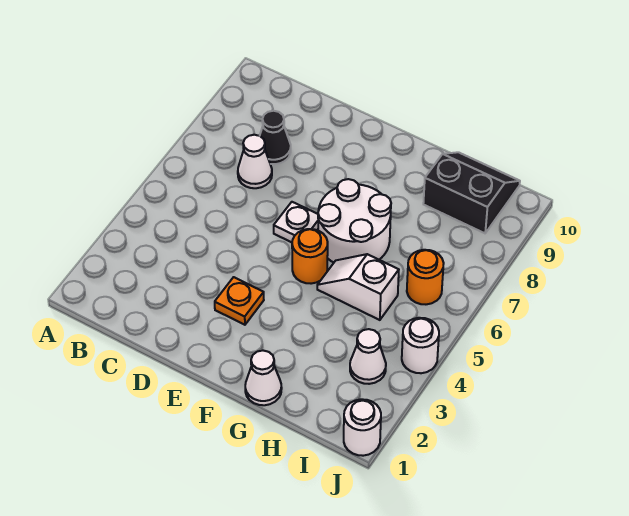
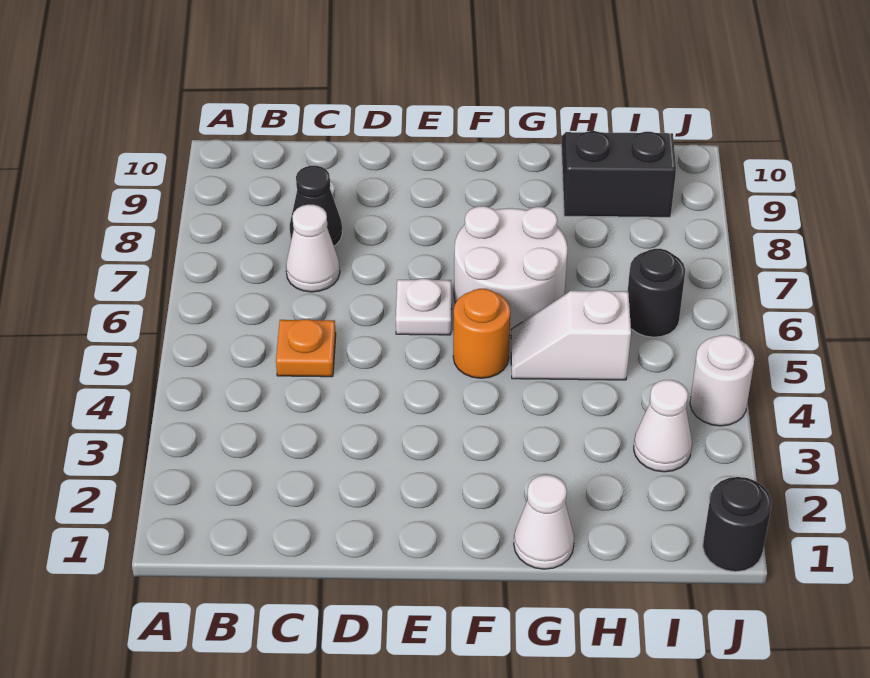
orange 1x1 plate [215,277,264,325] -> orange 1x1 plate moved to [276,319,336,377]
orange 1x1 round brick [407,250,444,304] -> black 1x1 round brick [628,249,685,337]
white 1x1 round brick [344,399,381,456] -> black 1x1 round brick [703,477,772,572]

